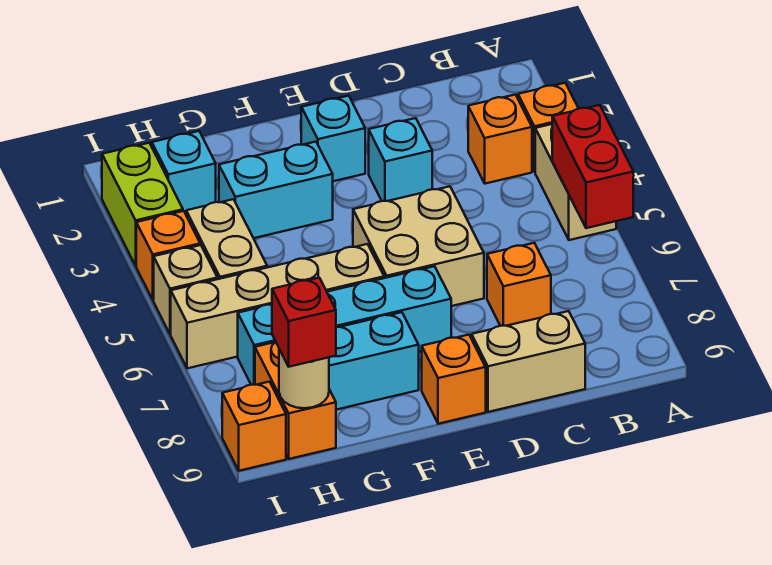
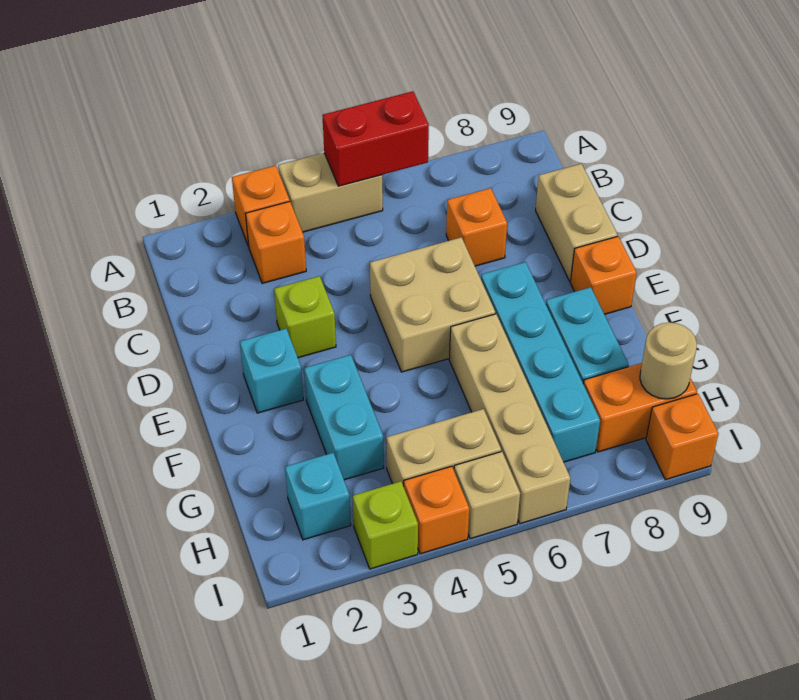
cyan 1x1 brick [369,118,432,201] -> lime 1x1 brick [274,276,336,358]
red 1x1 brick [272,278,336,367] -> none
lime 1x2 brick [102,143,183,266] -> lime 1x1 brick [353,481,418,569]

